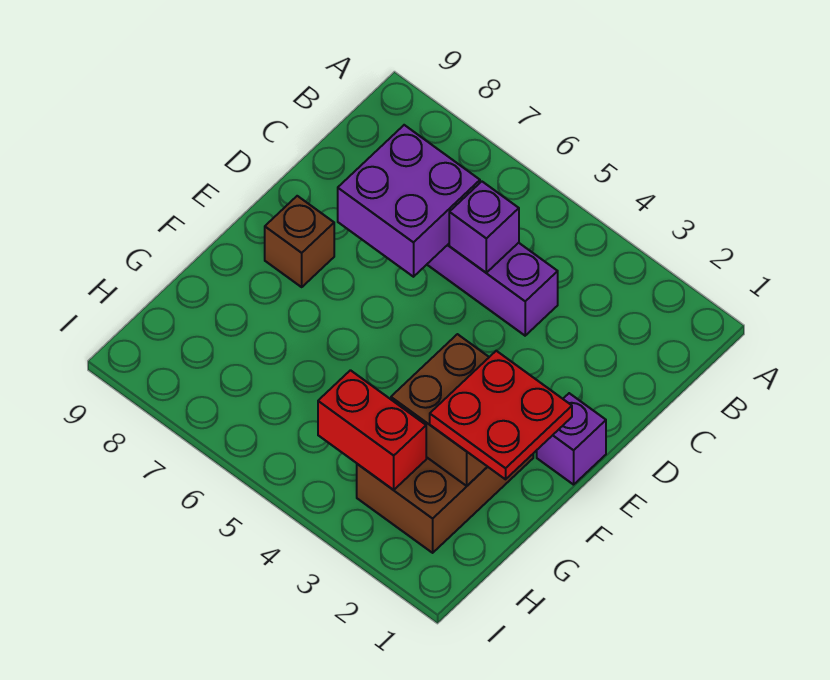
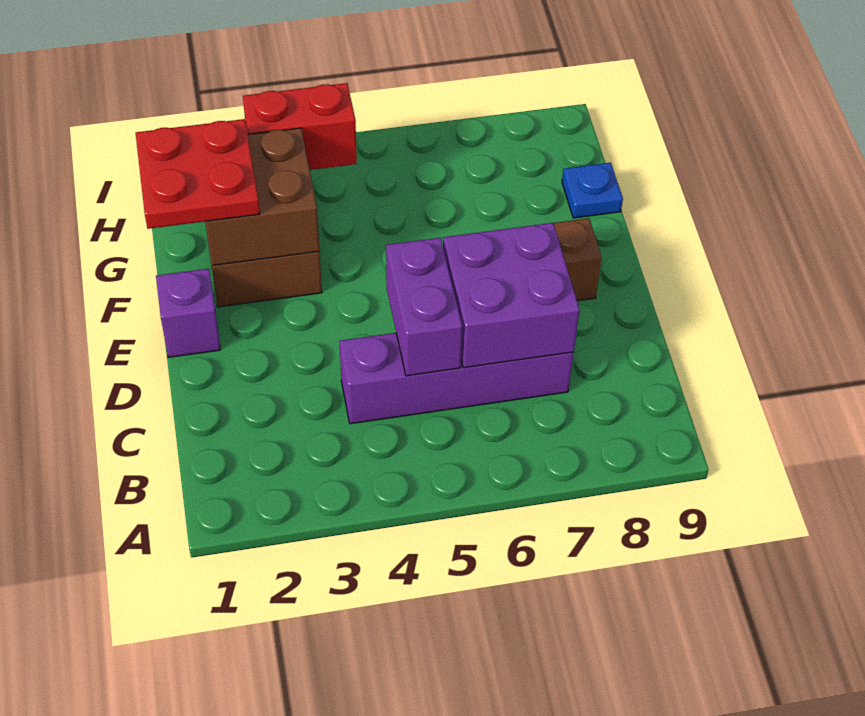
purple 1x1 brick [449,181,519,273] -> purple 1x2 brick [386,238,462,376]
none -> blue 1x1 plate [562,163,623,218]

